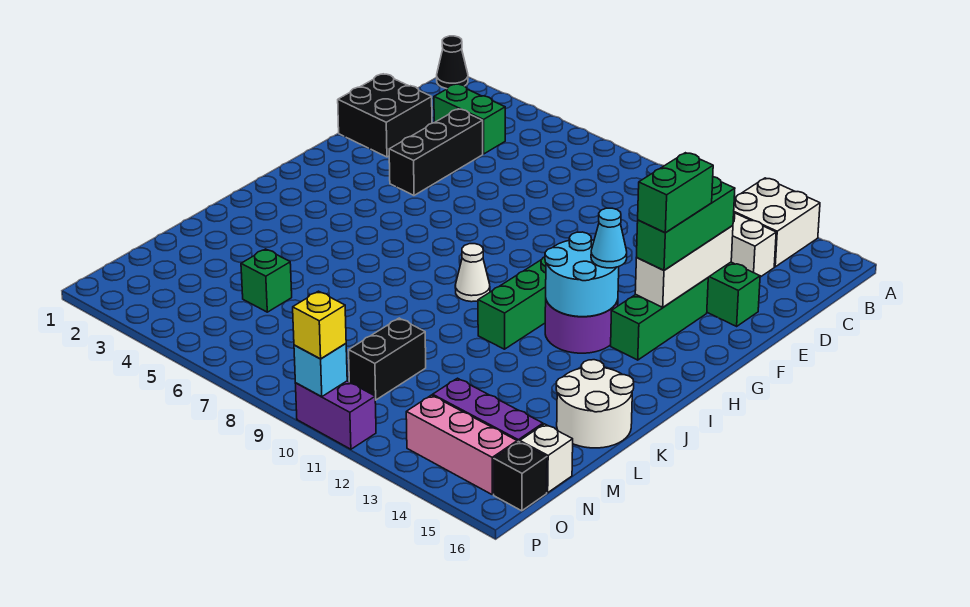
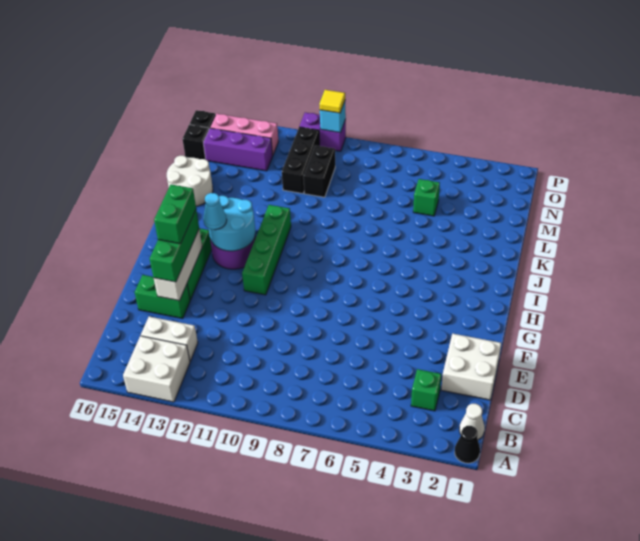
green 1x2 brick [434,84,505,154] -> green 1x1 brick [411,369,441,411]
black 2x2 brick [338,74,432,157] -> white 2x2 brick [441,334,501,400]
black 1x3 brick [389,109,483,195] -> black 1x3 brick moved to [282,127,320,194]
white 1x1 cone [455,244,490,302] -> white 1x1 cone moved to [459,404,485,440]
white 1x1 brick [520,424,573,493] -> black 1x1 brick [183,125,209,159]
yellow 1x1 brick [293,291,346,359] -> yellow 1x1 tile [320,90,345,113]

